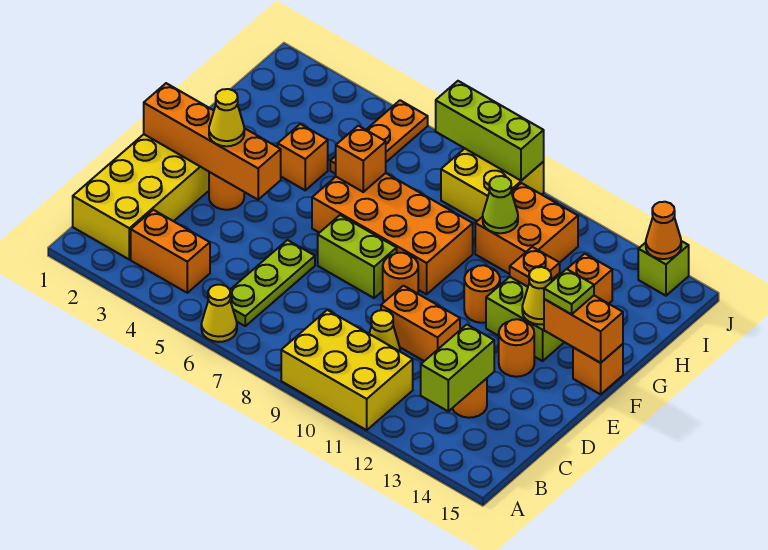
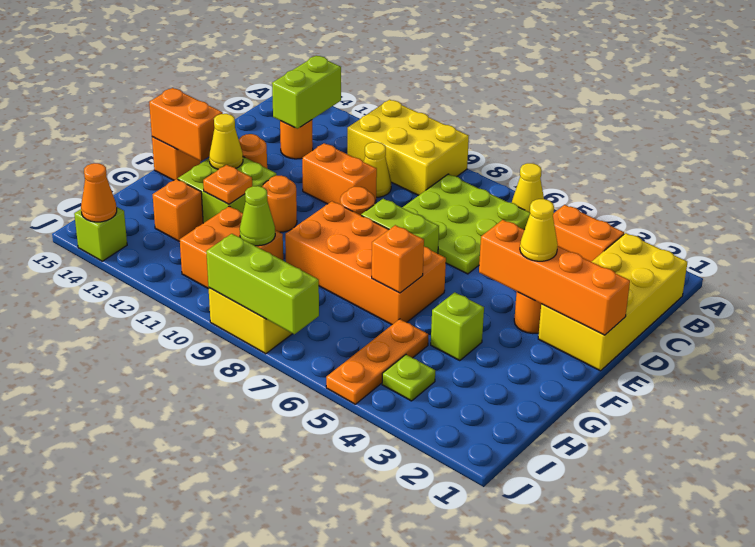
lime 1x3 plate [230,240,315,326] -> lime 3x3 plate [402,174,530,274]
lime 1x1 plate [544,269,594,314] -> lime 1x1 plate moved to [382,355,435,401]
orange 1x1 brick [278,124,328,190] -> lime 1x1 brick [431,292,484,361]

